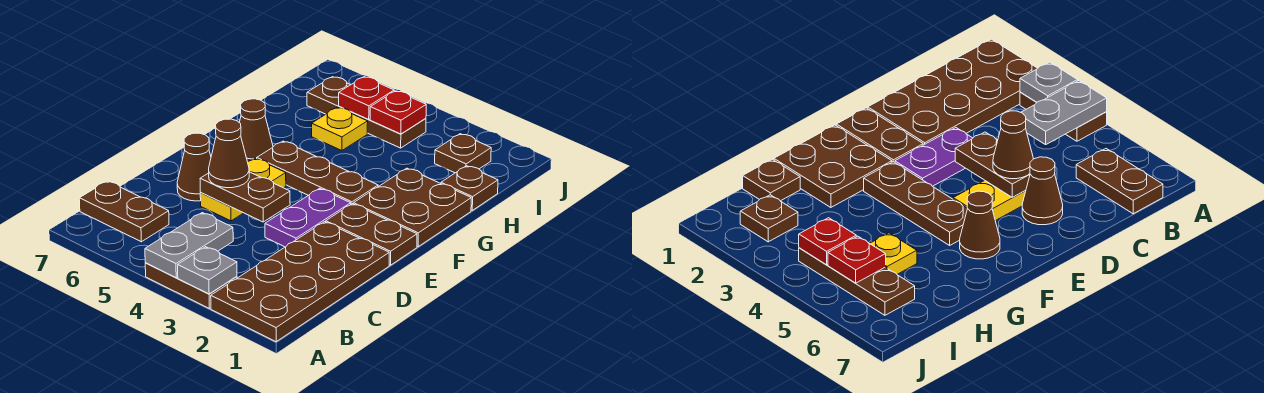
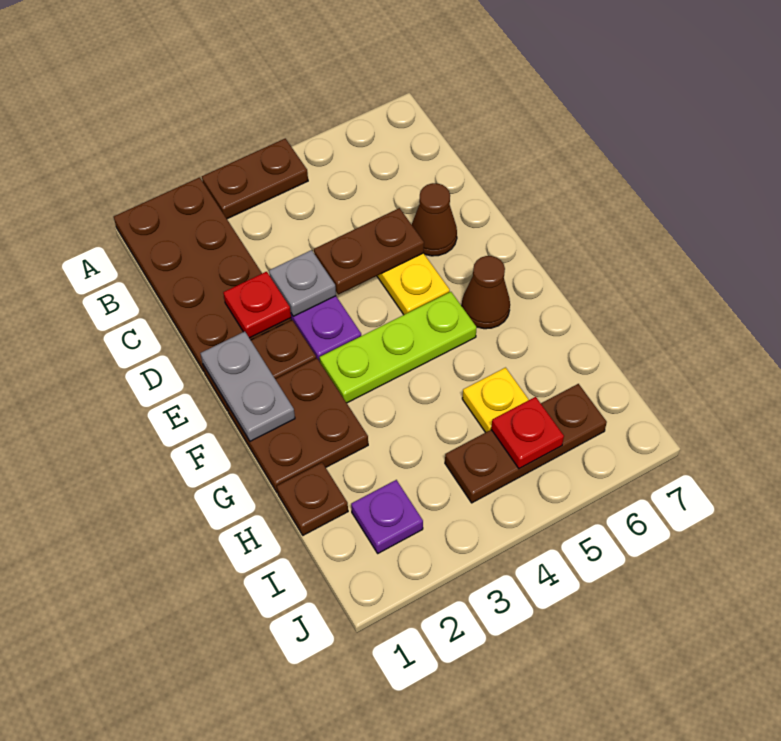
grey 1x1 plate [178,247,237,294] -> grey 1x1 plate moved to [269,250,336,316]
grey 1x2 plate [145,213,233,278] -> grey 1x2 plate moved to [201,332,295,441]
brown 1x2 plate [79,181,169,242] -> none
brown 1x1 cone [209,119,249,188] -> none
brown 1x3 plate [257,141,378,204] -> lime 1x3 plate [320,292,477,403]
brown 1x1 plate [435,134,491,173] -> purple 1x1 plate [351,480,423,553]
red 1x1 plate [370,91,426,134] -> red 1x1 plate moved to [223,272,291,338]

